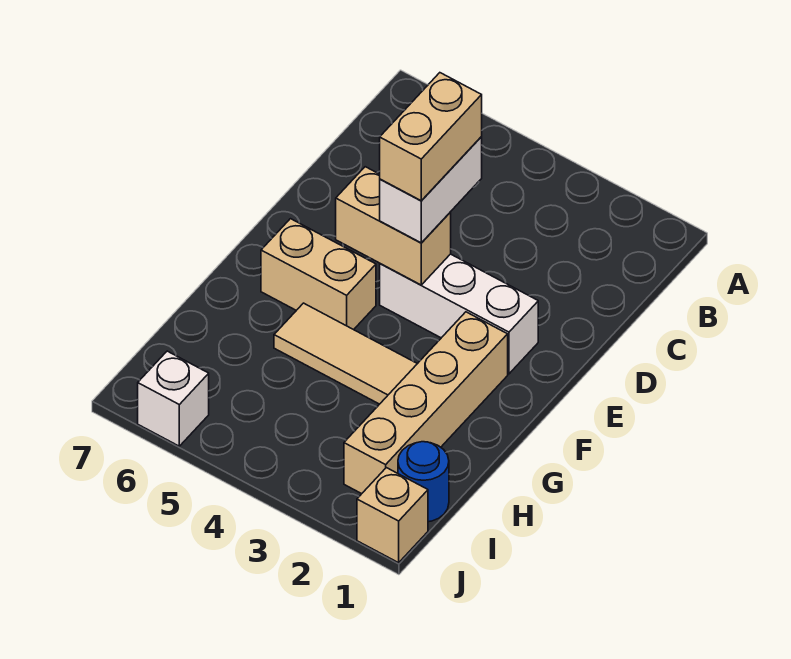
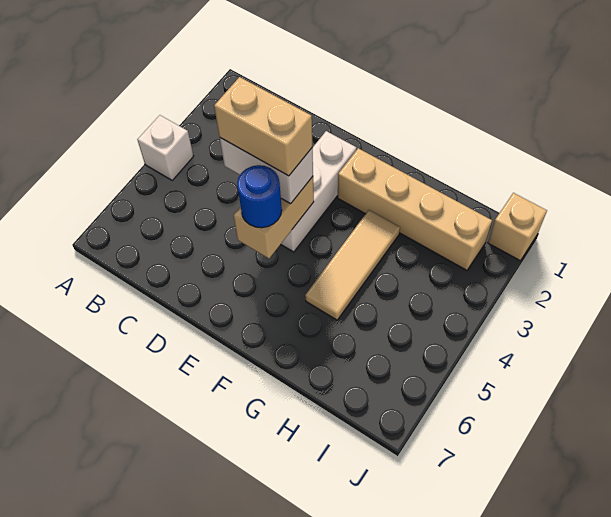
tan 1x2 brick [261,219,376,330] -> none
blue 1x1 round brick [398,442,449,522] -> blue 1x1 round brick moved to [237,165,282,228]
white 1x1 brick [138,351,209,446] -> white 1x1 brick moved to [137,115,194,180]

